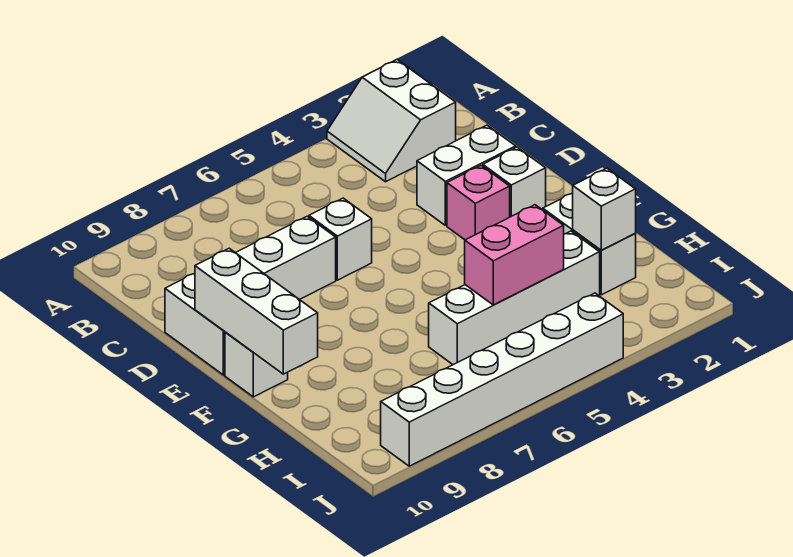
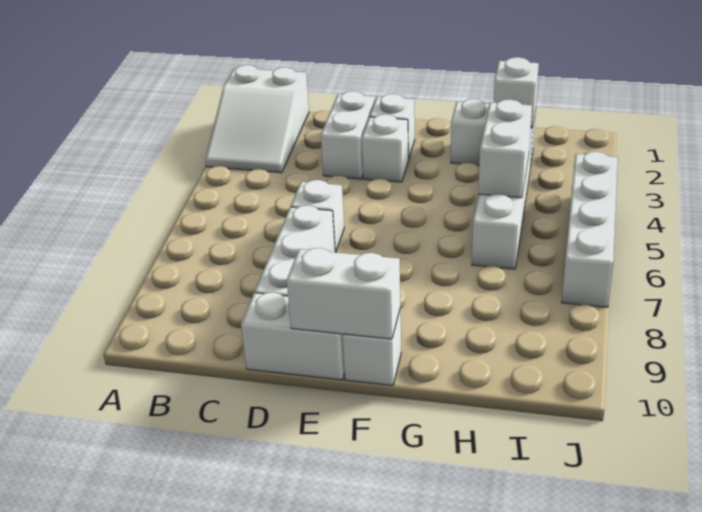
white 2x2 slope [327,60,456,182] -> white 2x3 slope [205,65,309,173]
pink 1x1 brick [447,166,510,240] -> white 1x1 brick [362,114,408,182]
white 1x3 brick [195,248,318,374] -> white 1x2 brick [287,248,400,339]
pink 1x2 brick [465,205,564,305] -> white 1x2 brick [478,99,532,198]
white 1x6 brick [381,293,623,466] -> white 1x4 brick [562,152,618,307]

